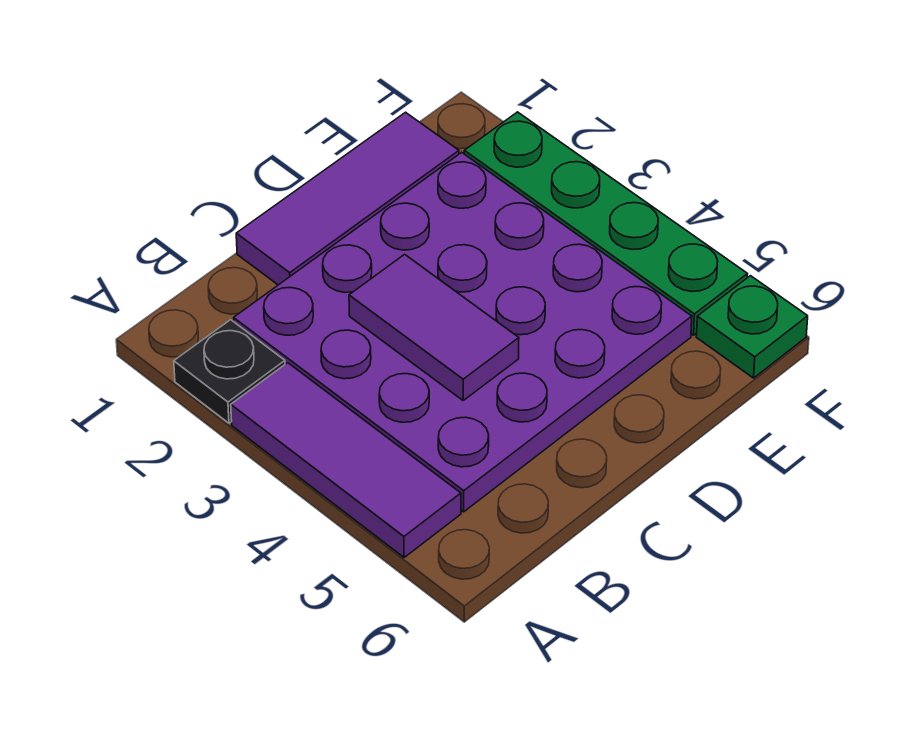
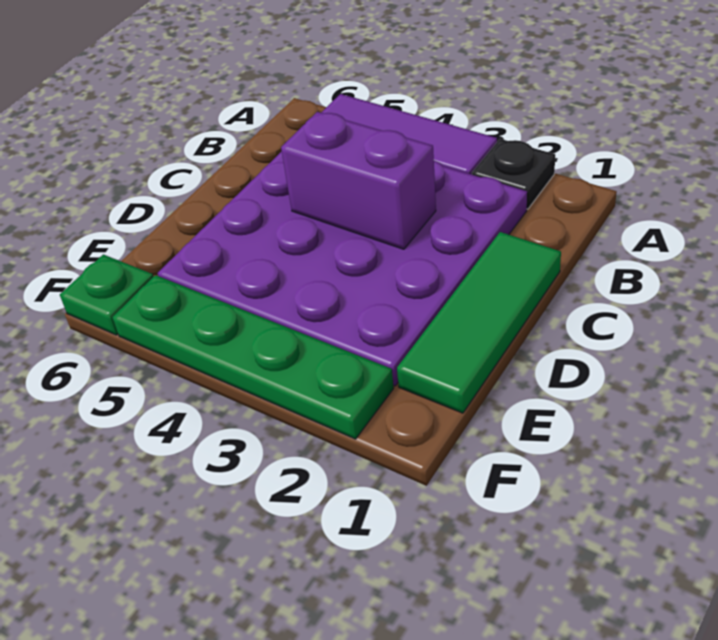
purple 1x3 tile [236,112,459,285] -> green 1x3 tile [397,232,561,413]
purple 1x2 tile [349,254,519,400] -> purple 1x2 brick [281,112,436,249]

